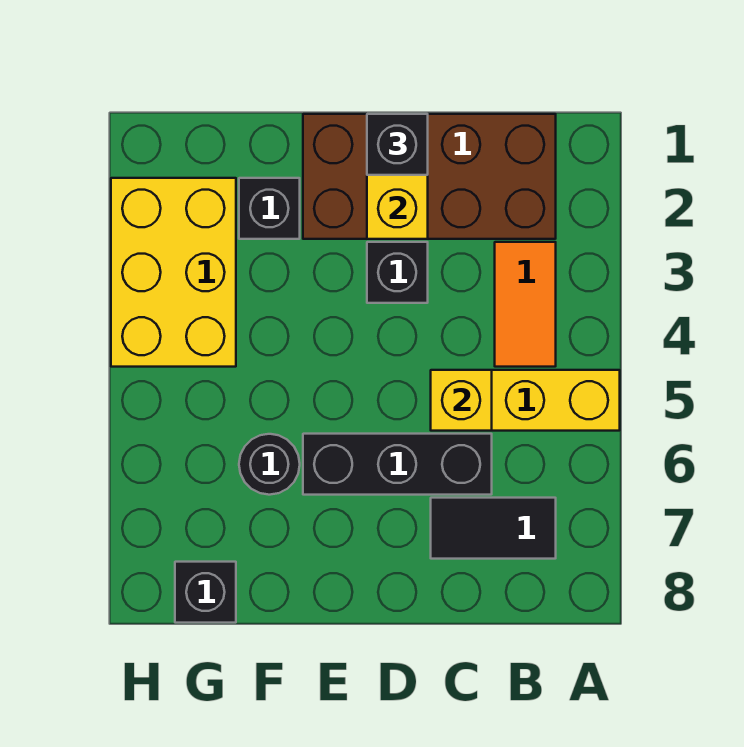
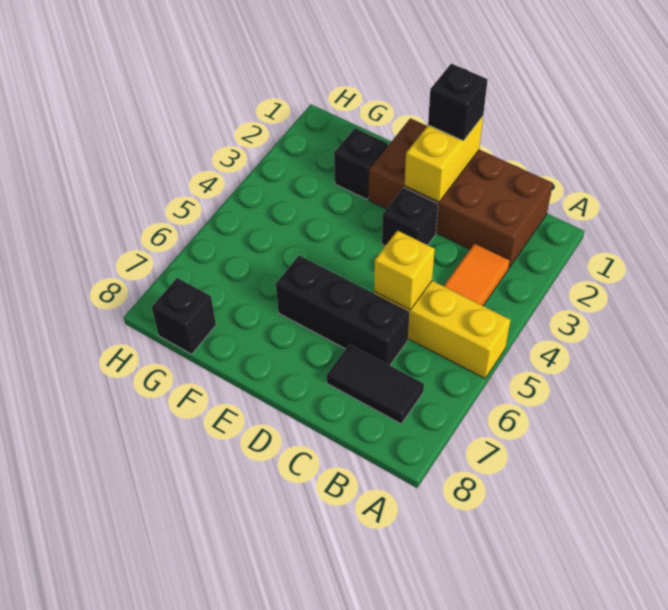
black 1x1 round brick [239,434,300,495] -> none
yellow 2x3 brick [111,178,236,367] -> none

